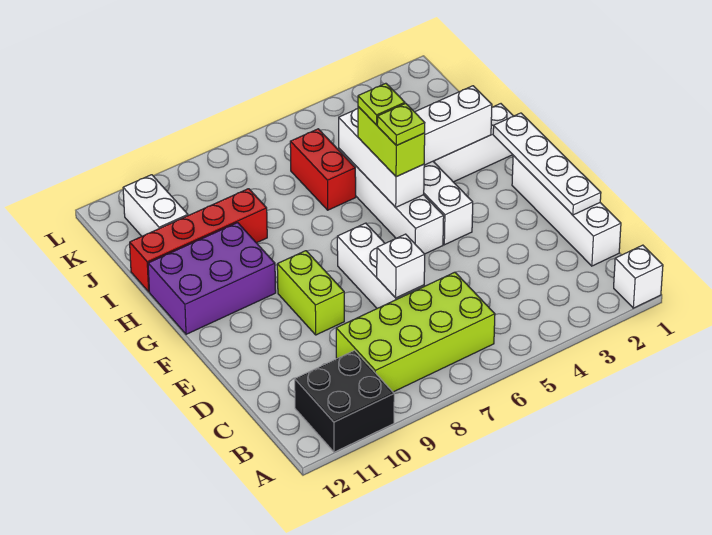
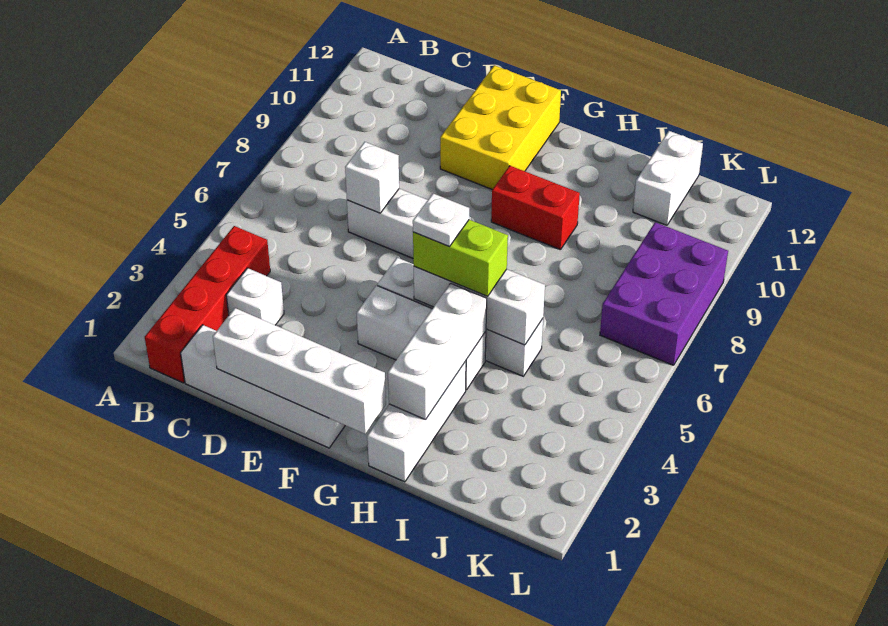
white 1x1 brick [614,245,663,308] -> white 1x1 brick moved to [226,268,284,325]
black 2x2 brick [295,350,394,452] -> none
lime 2x4 brick [336,272,495,392] -> none
white 1x4 plate [493,113,601,215] -> white 1x4 brick [213,308,386,434]
lime 1x2 brick [277,251,344,335] -> none
none -> yellow 2x3 brick [440,65,561,189]
lime 1x1 plate [377,103,425,146] -> white 1x1 plate [413,194,469,246]
purple 2x3 brick [148,223,276,334] -> purple 2x3 brick moved to [600,222,728,365]
lime 1x1 plate [358,83,405,125] -> none
red 1x2 brick [290,129,356,210] -> red 1x2 brick moved to [491,166,580,250]
red 1x4 brick [130,189,267,292] -> red 1x4 brick moved to [145,226,270,383]
white 1x2 brick [123,175,188,236] -> white 1x2 brick turned to [633,131,703,225]

